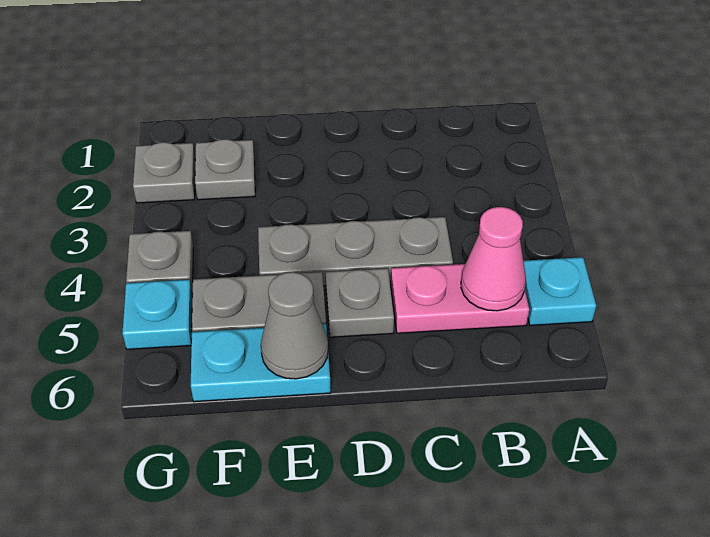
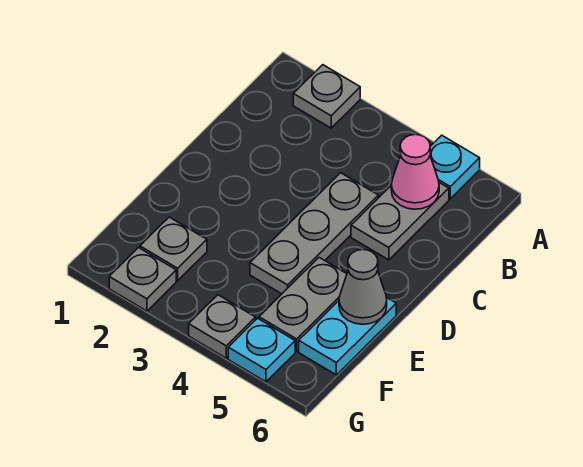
pink 1x2 plate [391,264,529,333] -> grey 1x2 plate [351,183,449,260]
grey 1x1 plate [326,268,394,337] -> grey 1x1 plate moved to [293,65,360,128]

